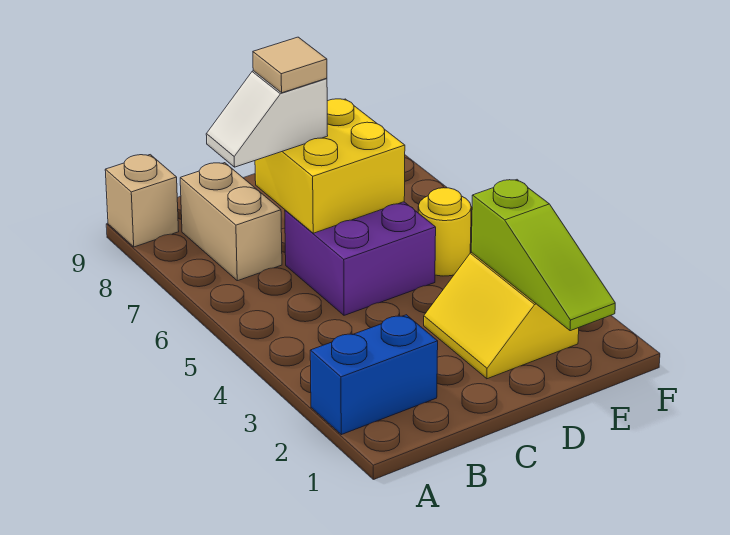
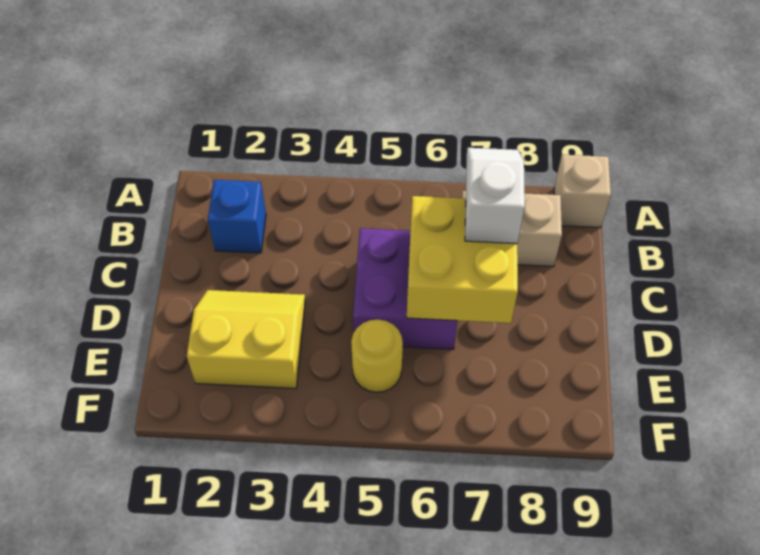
blue 1x2 brick [310,315,438,435] -> blue 1x1 brick [208,180,266,253]
tan 1x1 tile [253,37,327,93] -> none
lime 1x3 slope [471,180,615,331] -> none

